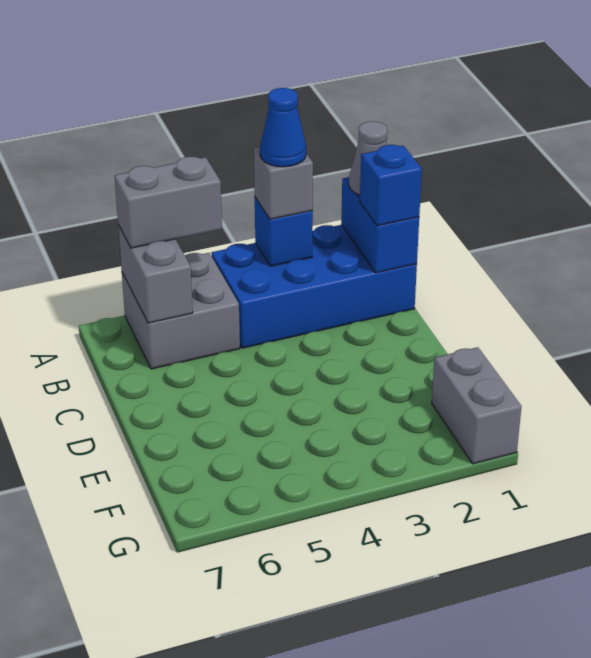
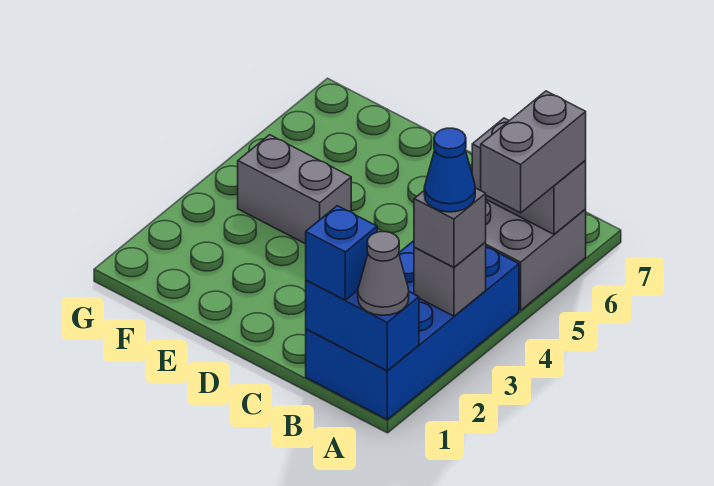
blue 1x1 brick [255,197,313,266] -> grey 1x1 brick [414,242,486,316]
grey 1x2 brick [432,347,522,464] -> grey 1x2 brick moved to [238,135,351,244]

